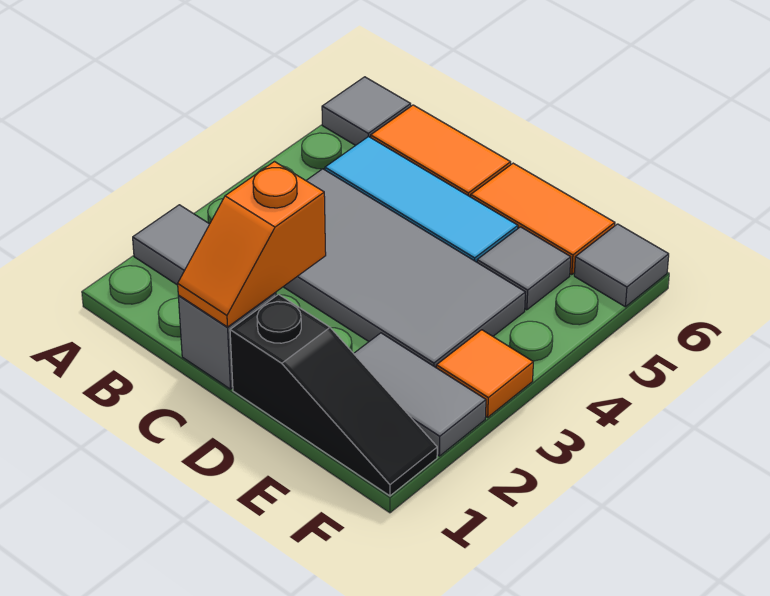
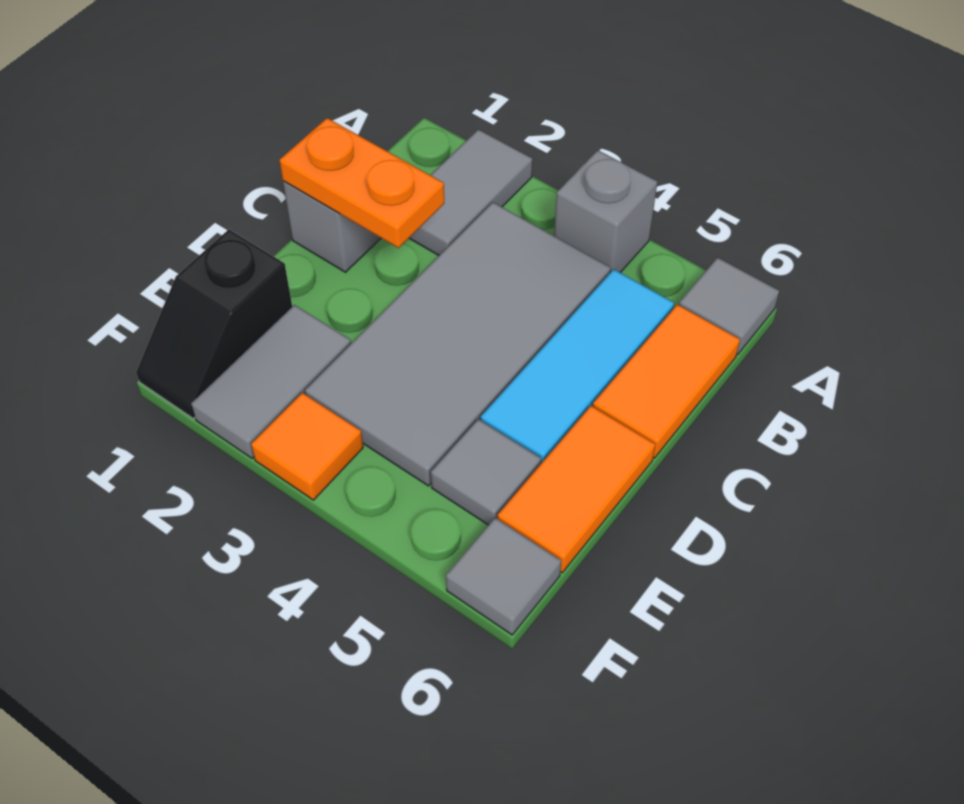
none -> grey 1x1 brick [554,150,657,273]
orange 1x2 slope [178,162,326,327] -> orange 1x2 plate [280,118,444,248]
black 1x3 slope [230,294,437,496] -> black 1x2 slope [136,230,292,418]

